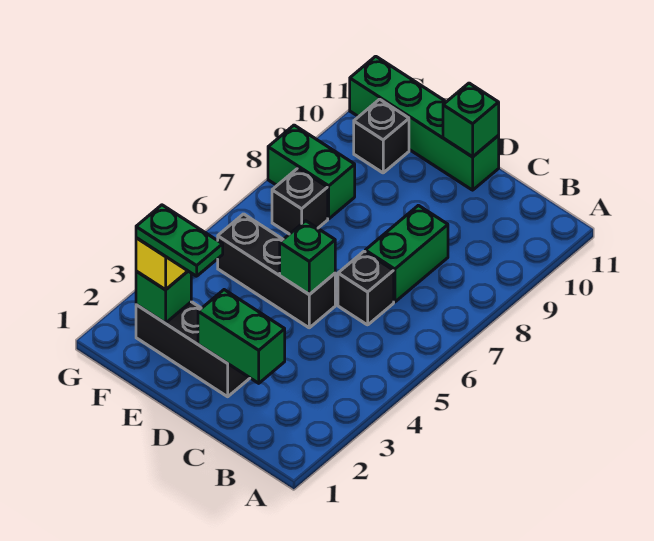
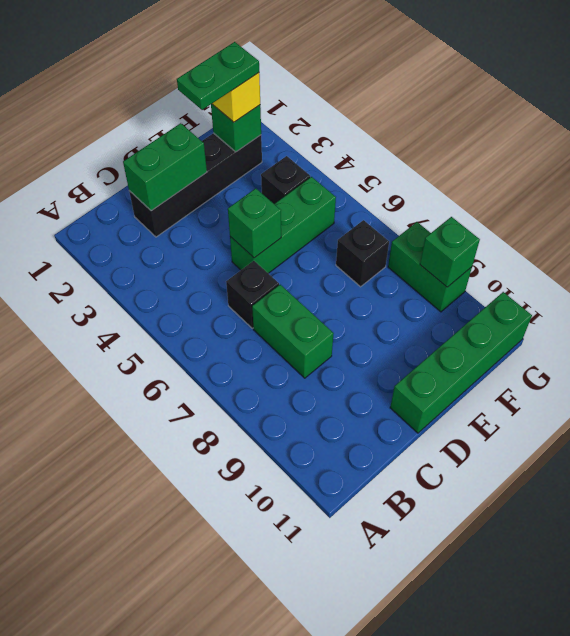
black 1x3 brick [136,302,250,397] -> black 1x4 brick [129,133,262,237]
black 1x3 brick [218,214,335,328] -> green 1x3 brick [230,177,336,273]
green 1x1 brick [443,83,499,157] -> green 1x1 brick moved to [420,217,480,287]
green 1x2 brick [268,125,355,219] -> green 1x2 brick turned to [388,222,472,312]
black 1x1 brick [354,99,409,173] -> black 1x1 brick moved to [261,156,310,204]

